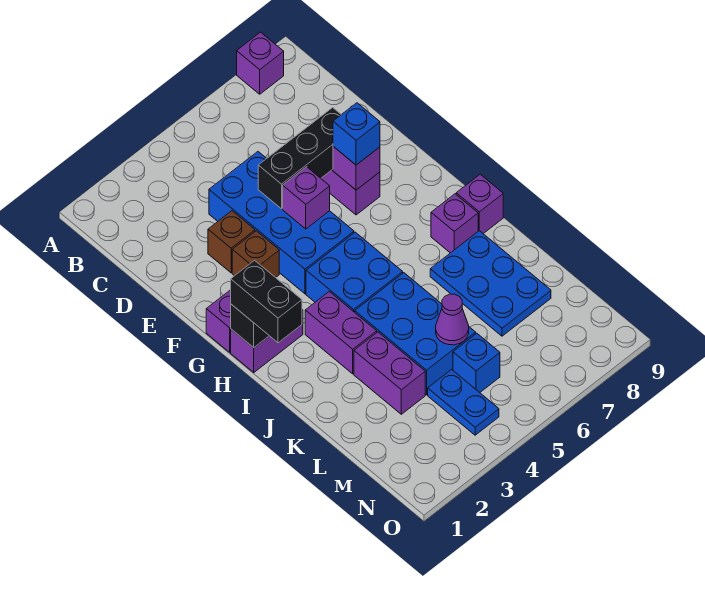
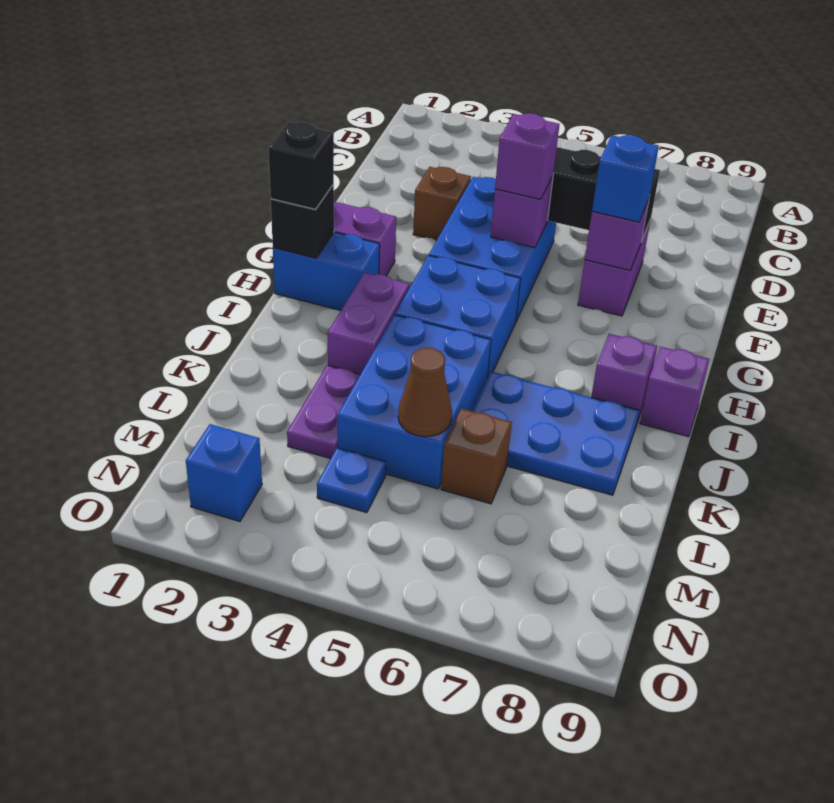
purple 1x1 brick [237,32,284,94] -> purple 1x1 brick moved to [495,113,560,199]
blue 2x4 brick [209,152,354,294] -> blue 2x3 brick [429,177,556,321]
brown 1x1 brick [232,231,279,278] -> brown 1x1 brick moved to [441,409,512,504]
purple 1x2 brick [231,310,303,372] -> blue 1x2 brick [273,232,380,310]
black 1x2 brick [231,260,302,343] -> black 1x1 brick [268,122,334,209]
blue 2x3 plate [430,231,551,336] -> blue 2x3 plate turned to [472,371,640,495]
purple 1x2 brick [354,332,425,414] -> purple 1x2 plate [287,365,360,459]
purple 1x1 cone [436,294,469,345] -> brown 1x1 cone [398,348,452,437]
blue 1x2 plate [428,369,499,435] -> blue 1x1 plate [317,448,386,513]
blue 1x1 brick [453,333,500,392] -> blue 1x1 brick moved to [186,424,262,521]

